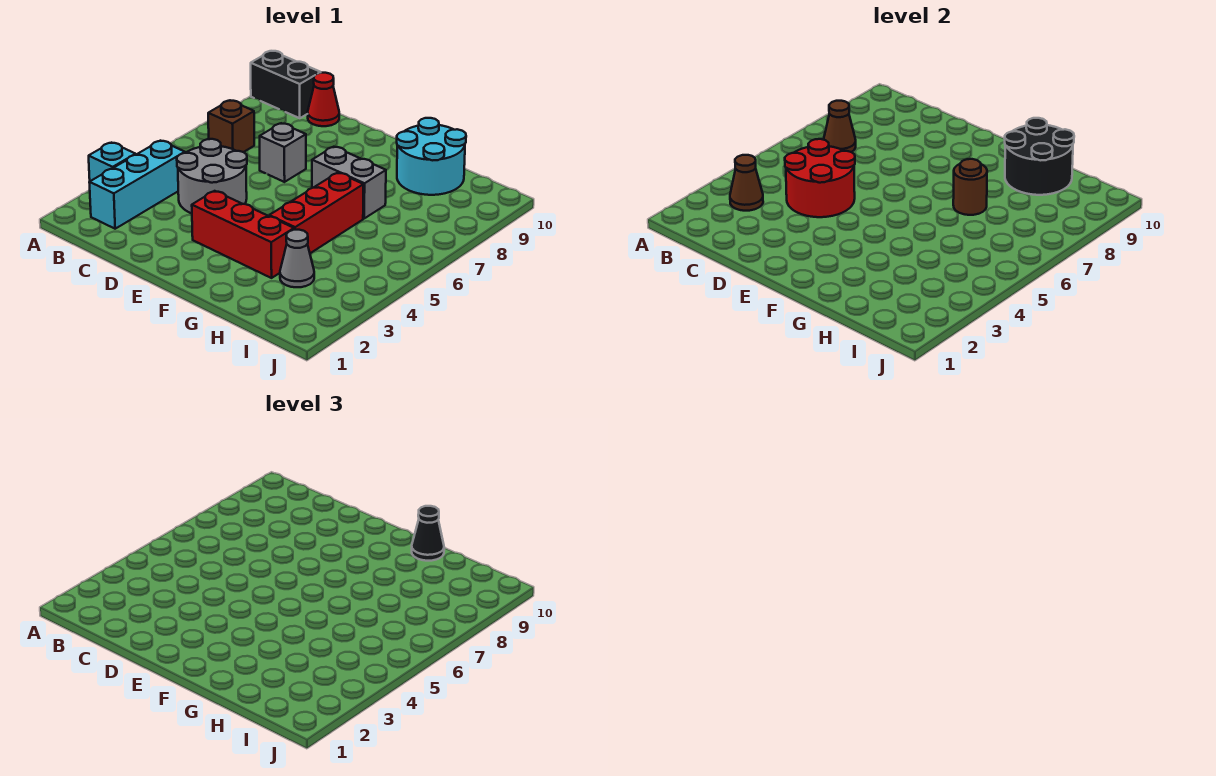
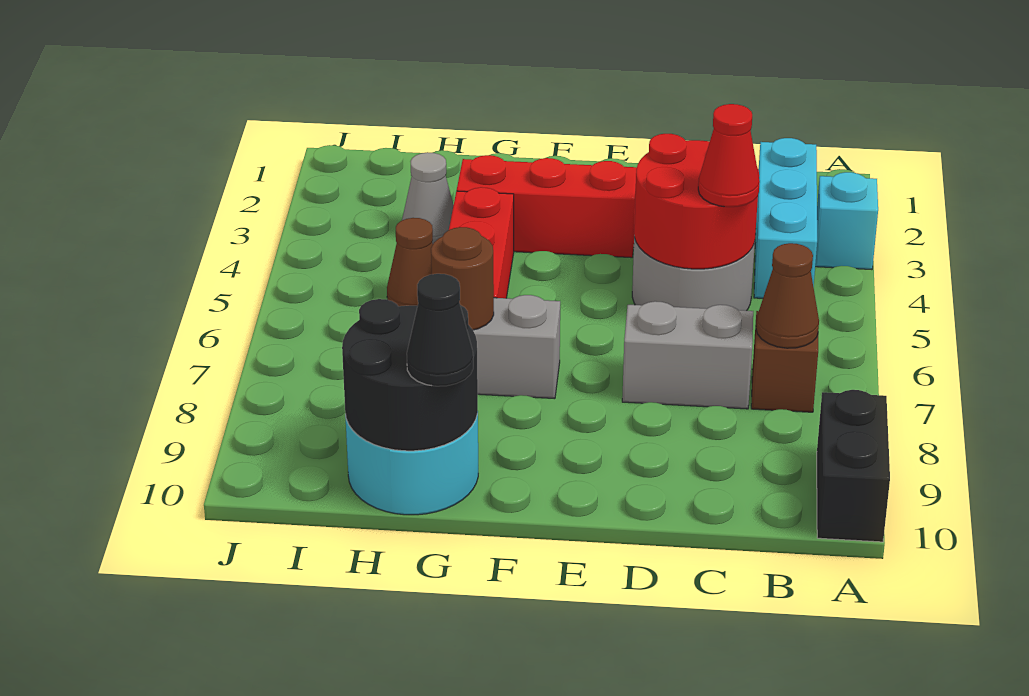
black 1x2 brick [251,51,321,118] -> black 1x2 brick turned to [817,390,890,542]
brown 1x1 cone [730,155,763,211] -> brown 1x1 cone moved to [387,218,433,306]
red 1x1 cone [308,73,339,126] -> red 1x1 cone moved to [698,104,760,207]
grey 1x1 brick [260,123,306,182] -> grey 1x2 brick [622,301,753,409]

